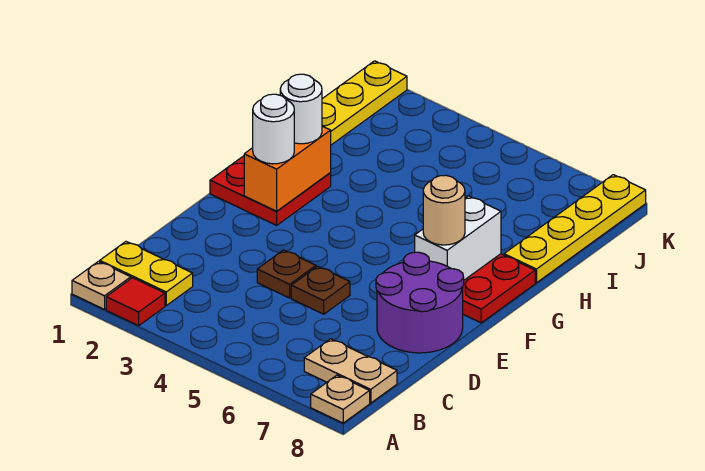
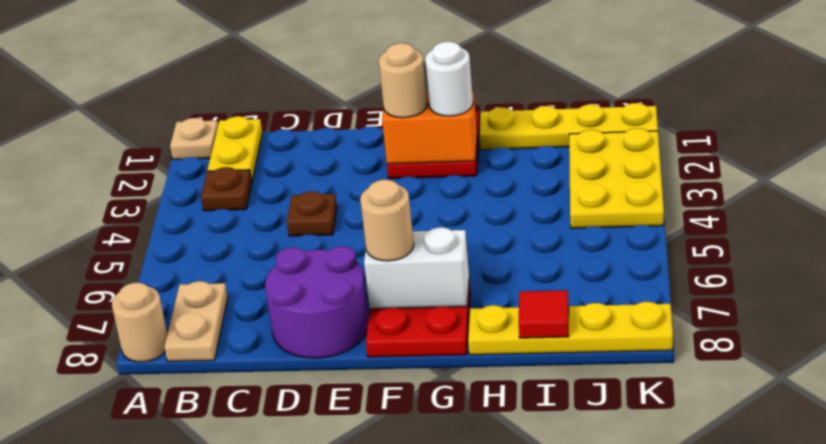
red 1x1 tile [106,278,165,326] -> red 1x1 tile moved to [519,290,569,338]
tan 1x1 plate [311,375,370,423] -> tan 1x1 round brick [112,283,167,362]
brown 1x1 plate [291,266,350,314] -> brown 1x1 plate moved to [201,167,252,211]
white 1x1 round brick [253,94,294,164] -> tan 1x1 round brick [379,43,427,118]
none -> yellow 2x3 plate [569,128,664,228]

